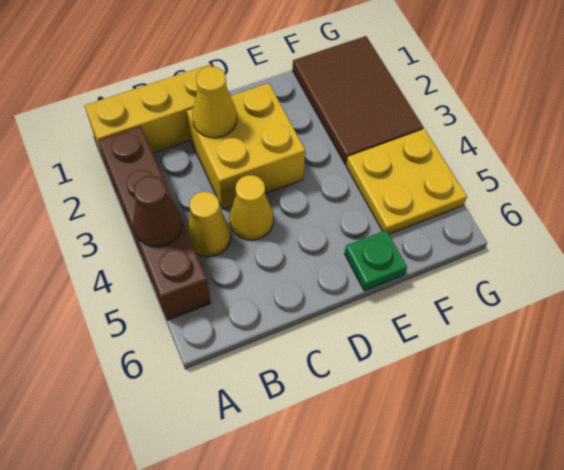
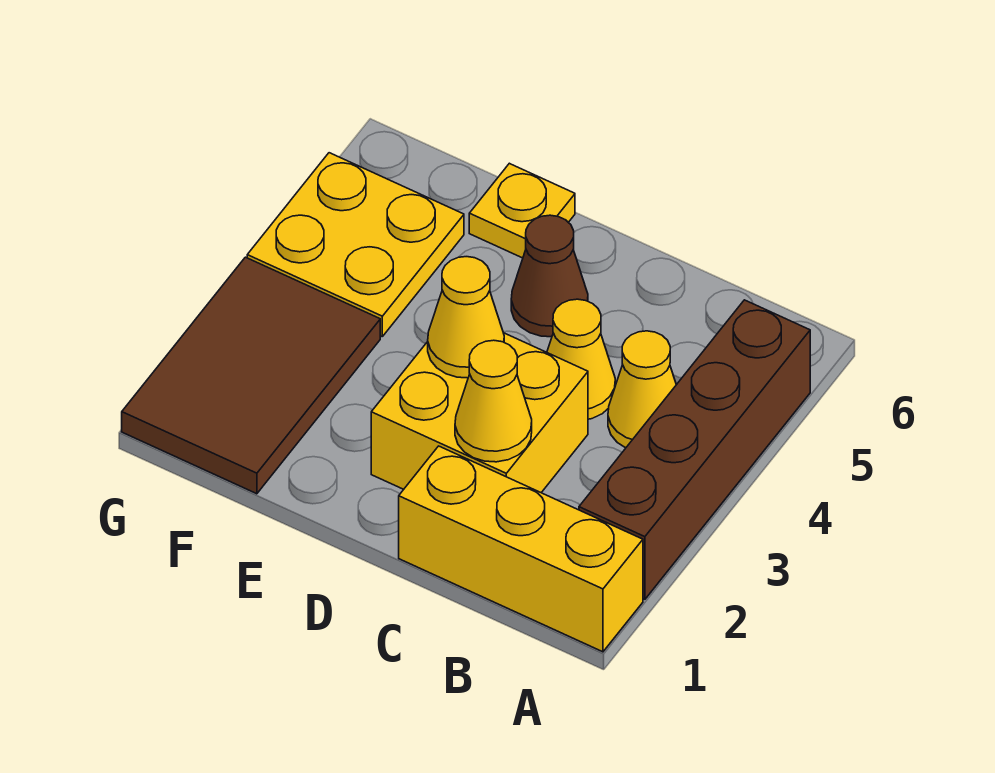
brown 1x1 cone [133,176,182,247] -> brown 1x1 cone moved to [511,215,588,337]
none -> yellow 1x1 cone [428,257,504,378]
green 1x1 plate [345,230,407,291] -> yellow 1x1 plate [469,163,575,258]

